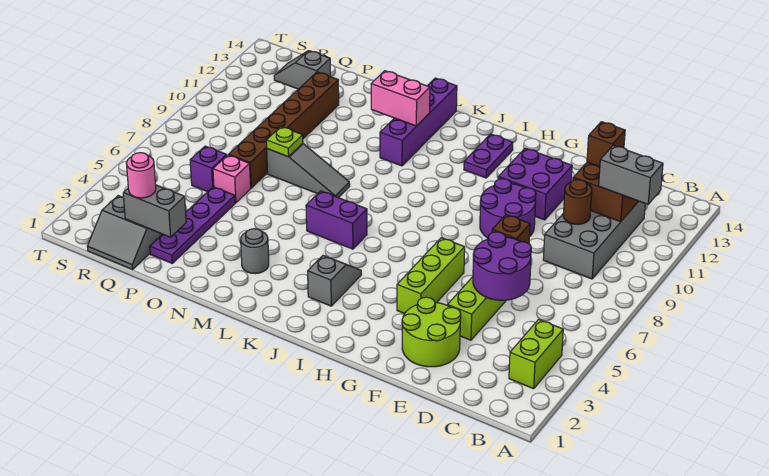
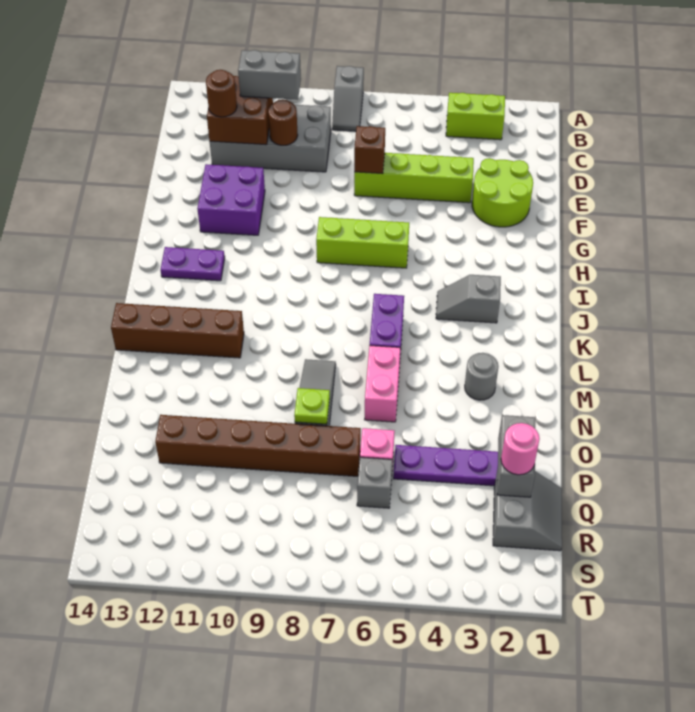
grey 1x2 brick [599,145,663,204] -> grey 1x2 brick turned to [238,50,301,100]
purple 2x2 round brick [473,232,531,300] -> none
brown 1x1 brick [587,122,625,167] -> brown 1x1 round brick [206,70,237,117]
purple 2x2 round brick [480,179,536,238] -> none
lime 1x3 brick [397,238,465,314] -> lime 1x3 brick moved to [316,217,409,268]
purple 1x4 brick [380,78,457,166] -> brown 1x4 brick [111,303,244,358]
pink 1x2 brick [371,71,430,126] -> pink 1x2 brick moved to [365,345,401,422]
purple 1x1 brick [190,146,227,192] -> grey 1x1 brick [357,457,393,508]
grey 1x2 slope [274,51,330,89] -> grey 1x2 slope moved to [332,66,364,131]

